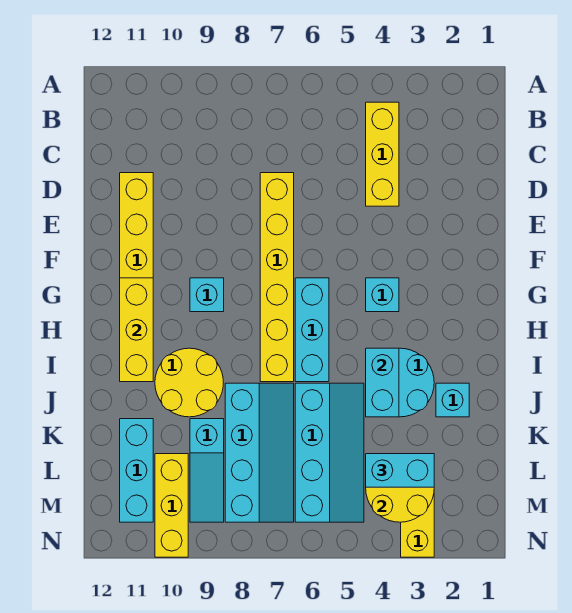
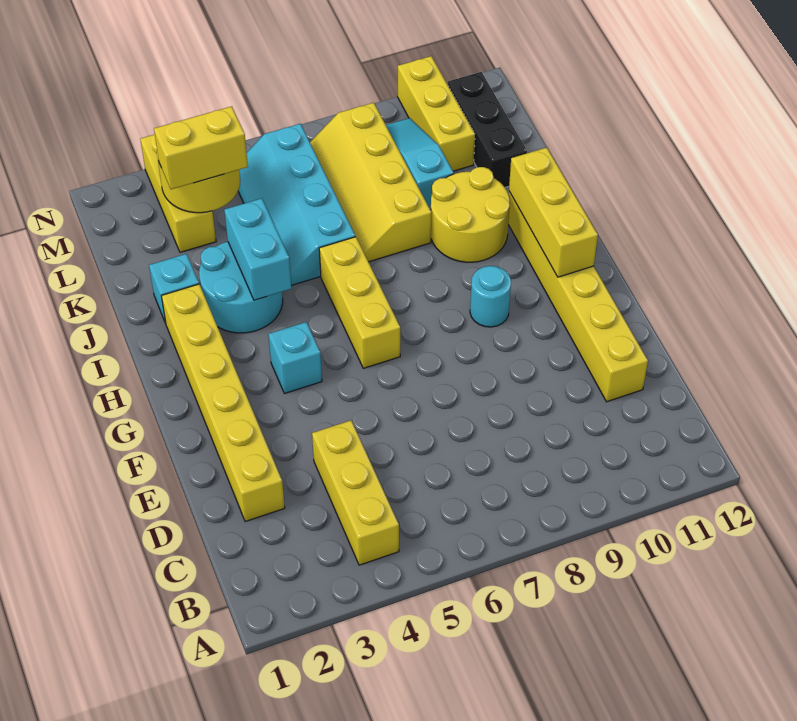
yellow 1x6 brick [260,173,294,382] -> yellow 1x6 brick moved to [161,284,285,522]
cyan 1x3 brick [295,278,329,382] -> yellow 1x3 brick [319,237,400,368]
cyan 1x1 brick [190,278,224,312] -> cyan 1x1 round brick [470,266,511,327]
cyan 2x4 slope [225,383,294,522] -> yellow 2x4 slope [310,103,432,262]
cyan 1x3 brick [120,419,153,522] -> black 1x3 brick [448,72,527,187]
cyan 1x2 brick [366,454,434,487] -> yellow 1x2 brick [154,106,248,189]

